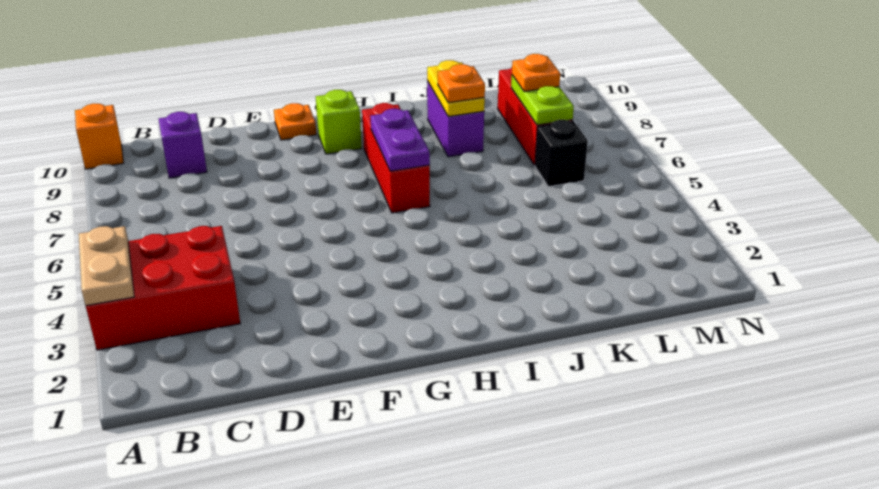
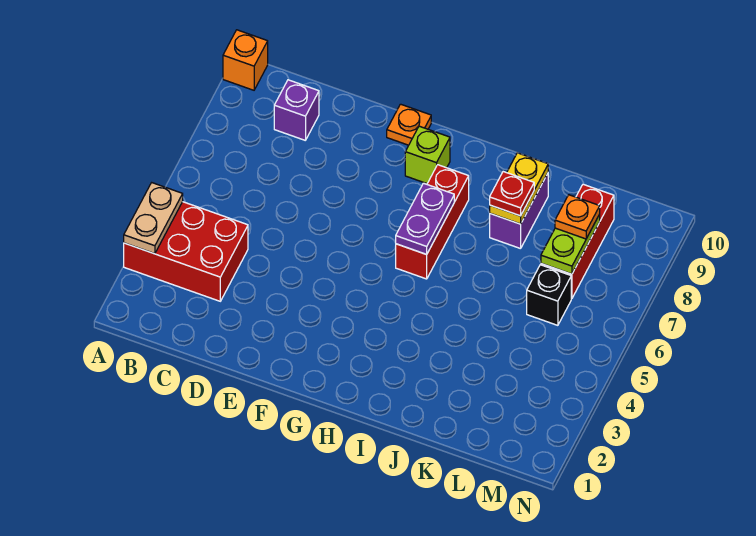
orange 1x1 plate [438,64,485,103] -> red 1x1 plate [490,172,534,216]

